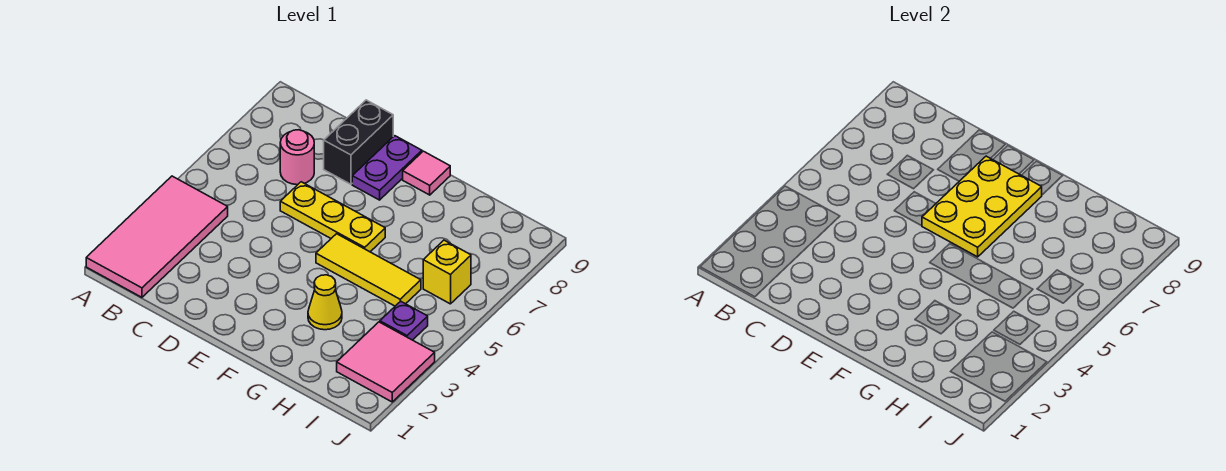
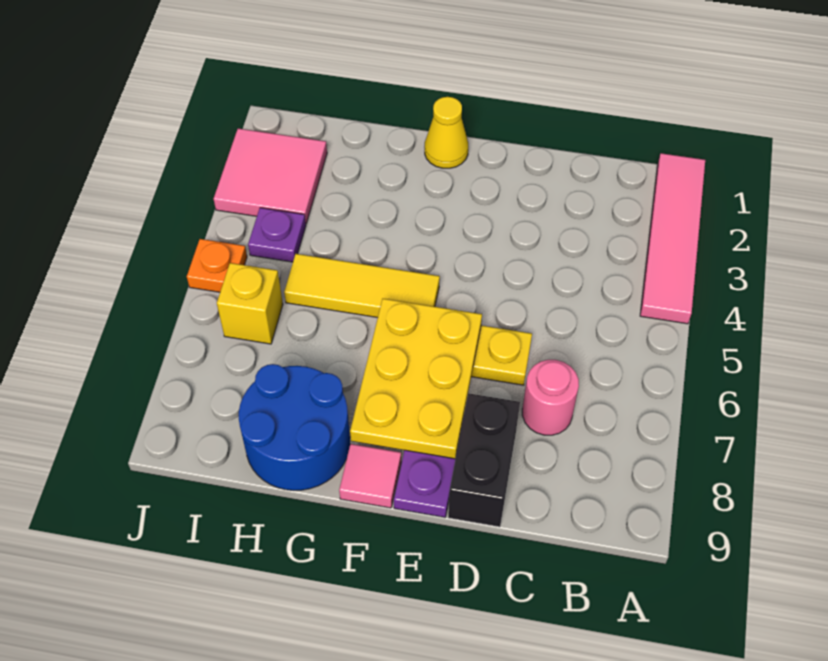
pink 2x4 tile [86,176,228,297] -> pink 1x4 tile [640,153,705,324]
yellow 1x1 cone [308,275,342,330] -> yellow 1x1 cone moved to [425,97,468,168]
none -> blue 2x2 round brick [239,364,350,490]
none -> orange 1x1 plate [187,239,247,292]

